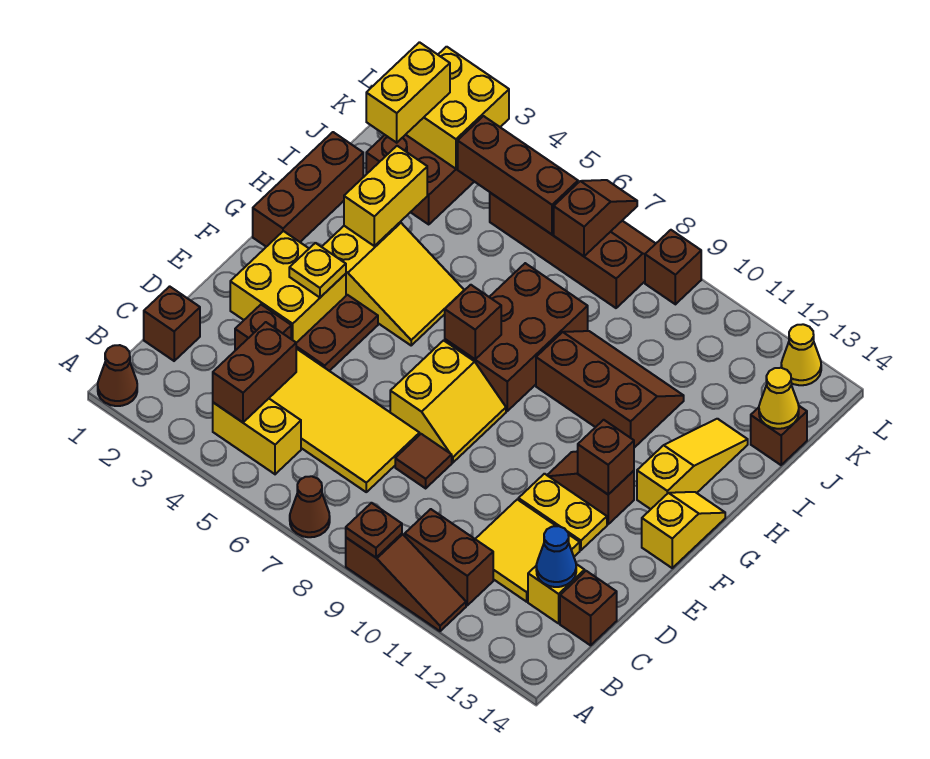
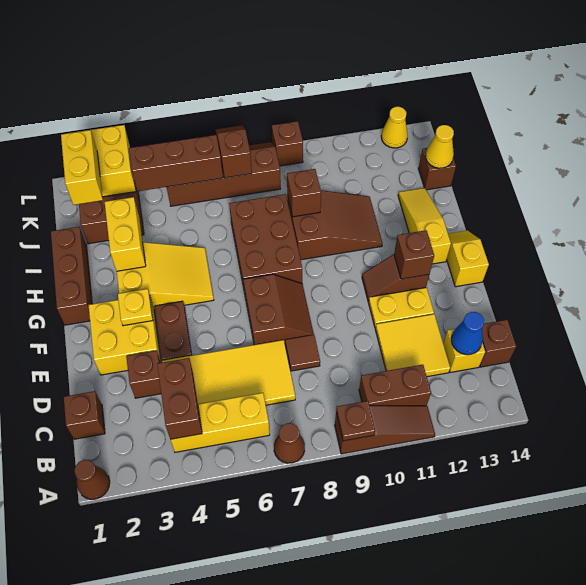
yellow 1x2 brick [213,399,301,474] -> yellow 1x3 brick [170,393,270,452]
yellow 2x2 slope [390,340,506,463] -> brown 2x2 slope [243,274,314,345]
brown 1x1 brick [445,285,501,359] -> brown 1x1 brick moved to [287,169,321,217]
brown 2x3 slope [536,331,684,448] -> brown 2x3 slope turned to [287,190,383,260]

